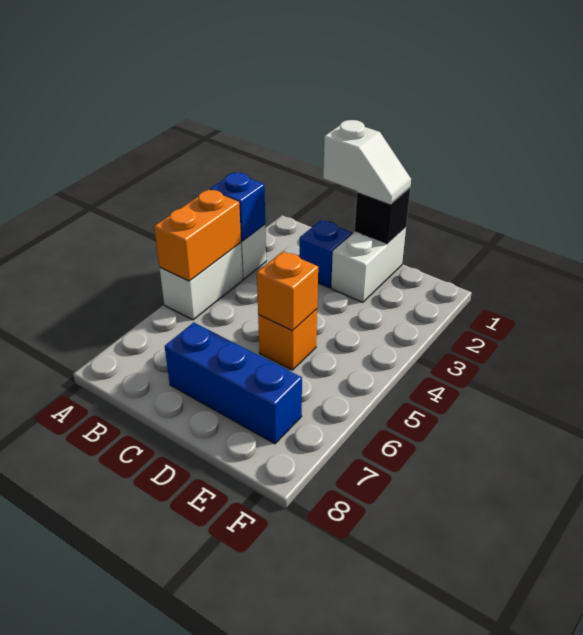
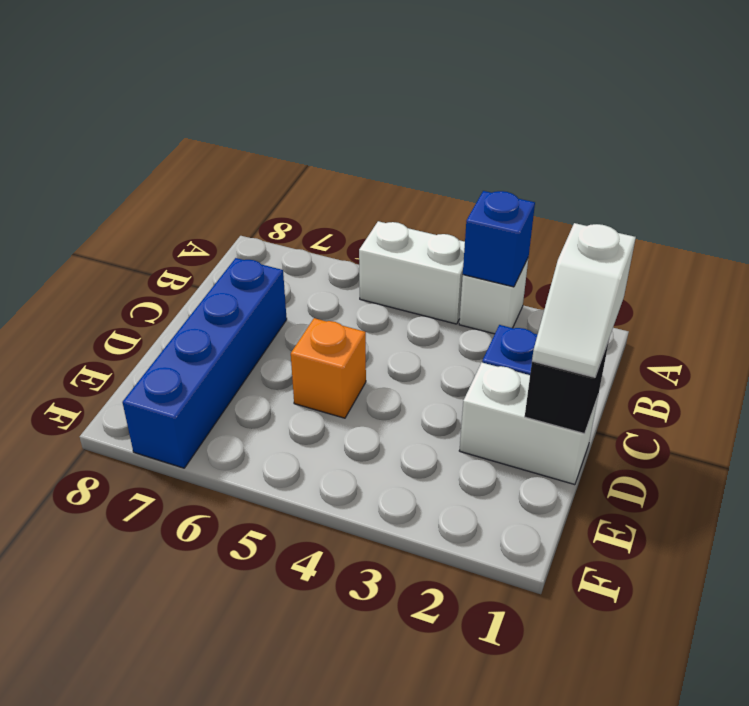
orange 1x2 brick [154,190,241,281] -> none
blue 1x3 brick [165,323,302,444] -> blue 1x4 brick [122,258,287,468]
orange 1x1 brick [257,251,318,331] -> none

